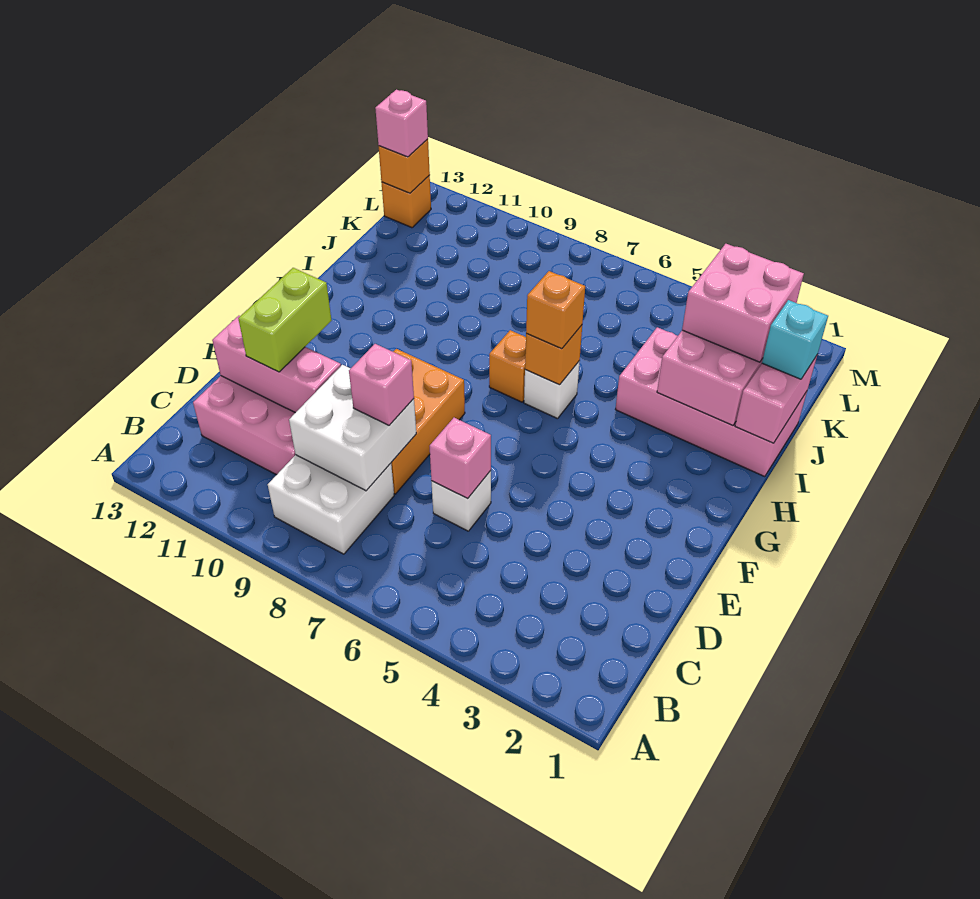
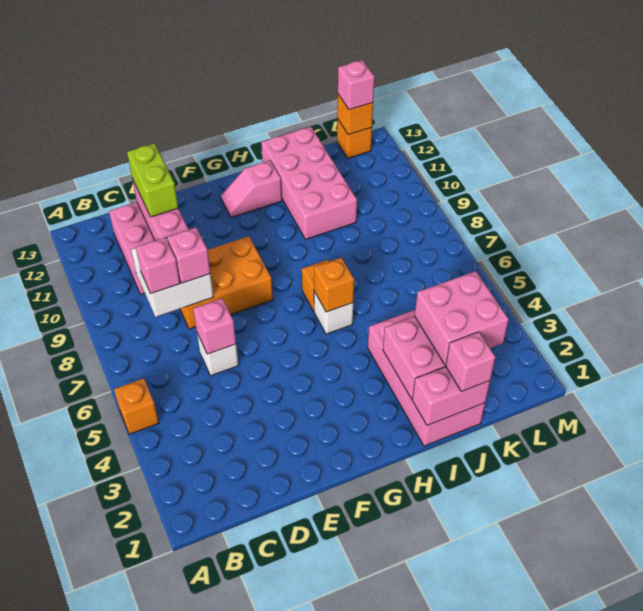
white 2x2 brick [268,455,394,554] -> none
none -> pink 1x1 brick [136,237,180,293]
lime 1x2 brick [238,268,332,372] -> lime 1x2 brick turned to [127,143,178,217]
none -> pink 1x2 slope [221,160,282,218]
orange 1x1 brick [526,271,585,349] -> orange 1x1 brick moved to [114,378,159,434]
none -> pink 2x4 brick [261,127,357,239]
cyan 1x1 brick [762,300,828,379] -> pink 1x1 brick [446,332,495,392]

